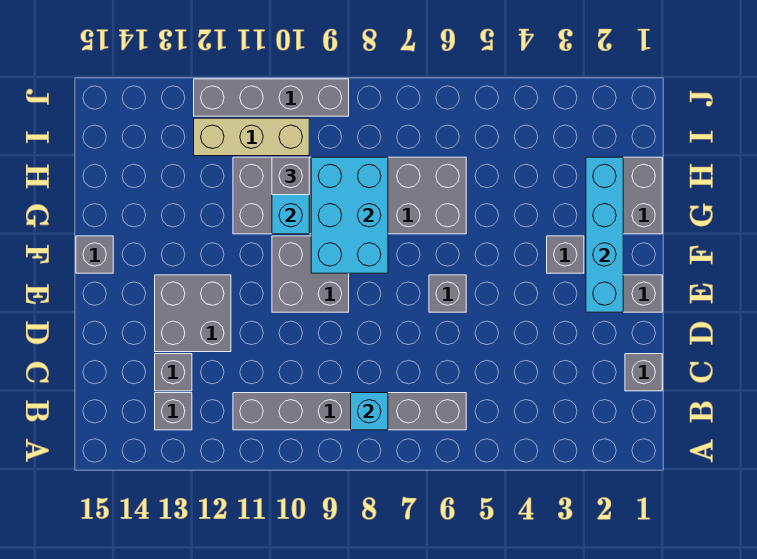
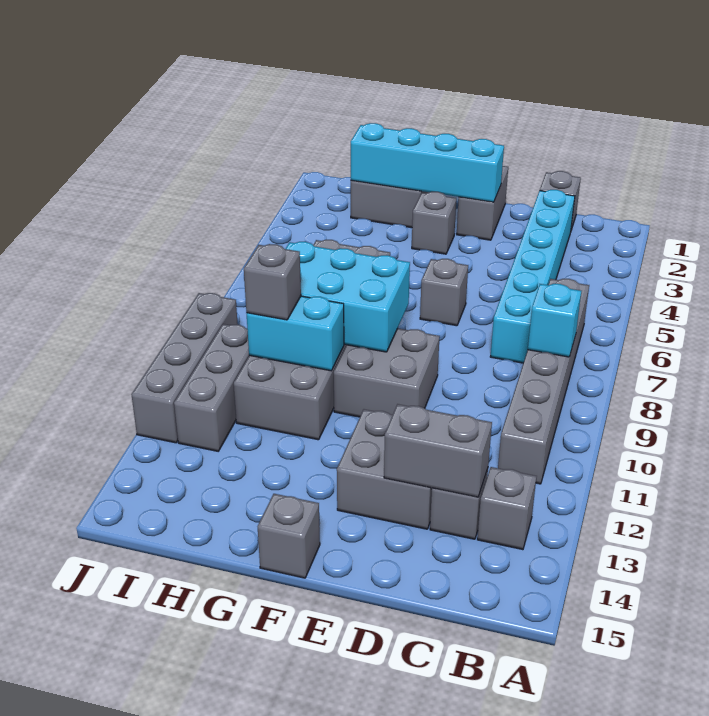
none -> cyan 1x6 brick [490,190,575,363]
none -> grey 1x2 brick [384,404,492,497]
tan 1x3 brick [194,118,309,156] -> grey 1x3 brick [174,324,249,451]

